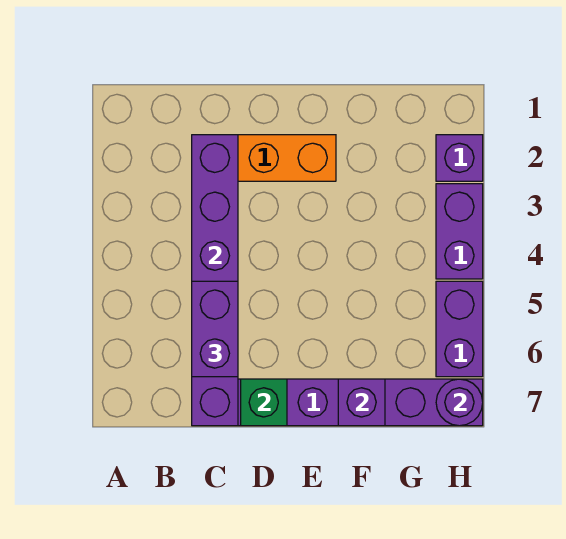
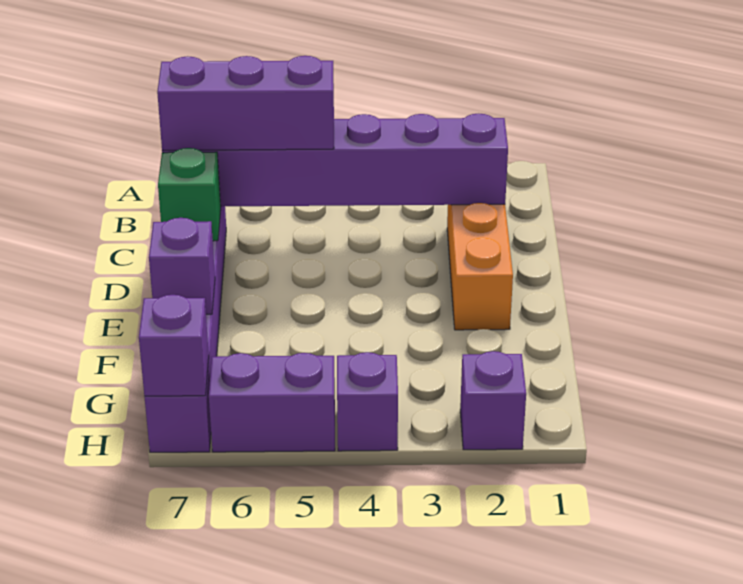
purple 1x2 brick [192,281,238,377] -> purple 1x3 brick [157,56,334,150]
purple 1x2 brick [436,184,483,279] -> purple 1x1 brick [337,352,398,451]
purple 1x1 round brick [436,379,483,426] -> purple 1x1 brick [139,295,209,396]

